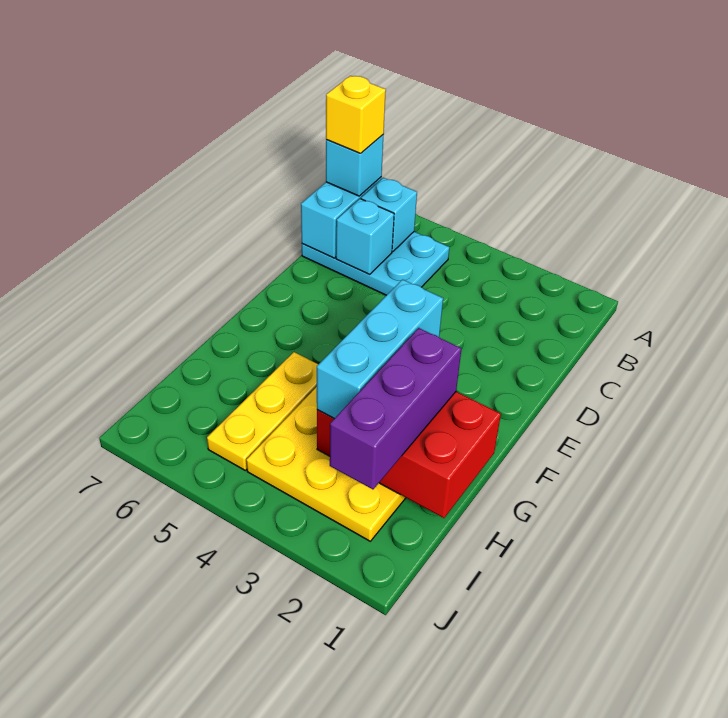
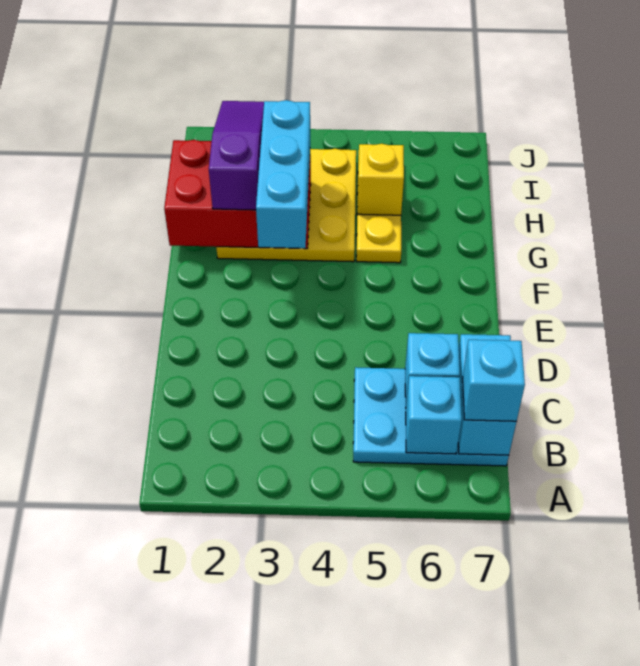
yellow 1x1 brick [326,76,386,153] -> yellow 1x1 brick moved to [357,144,404,215]
purple 1x3 brick [330,328,461,489] -> purple 1x3 slope [209,101,264,210]

